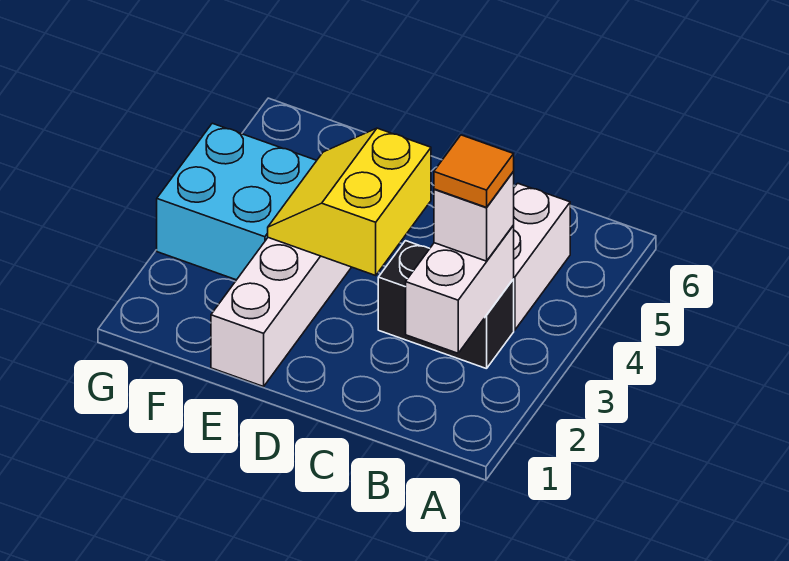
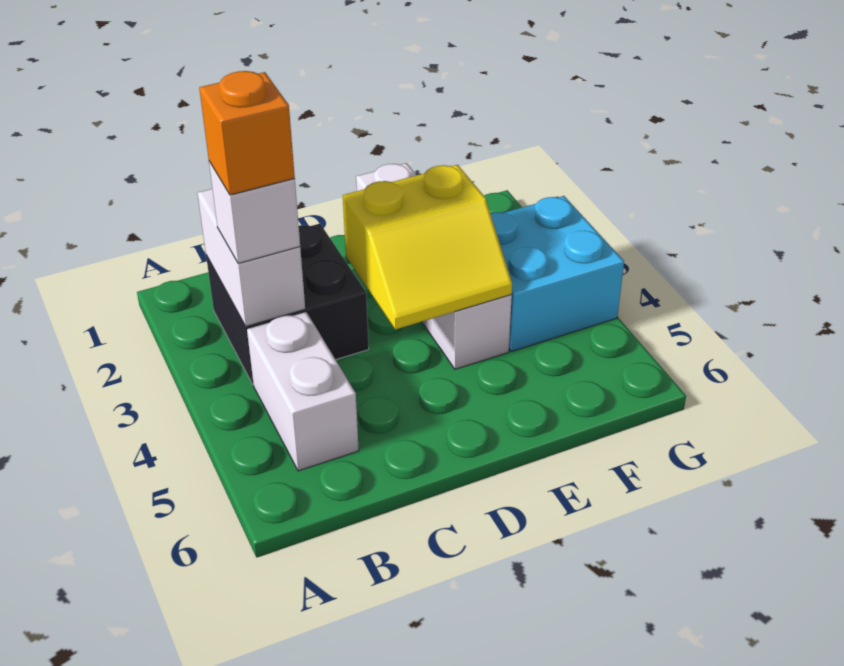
black 1x2 brick [378,241,514,369] -> black 2x2 brick [206,224,369,384]
orange 1x1 tile [434,135,514,207] -> orange 1x1 brick [199,71,295,195]
yellow 2x2 slope [268,128,431,275] -> yellow 2x2 slope turned to [343,165,512,330]

